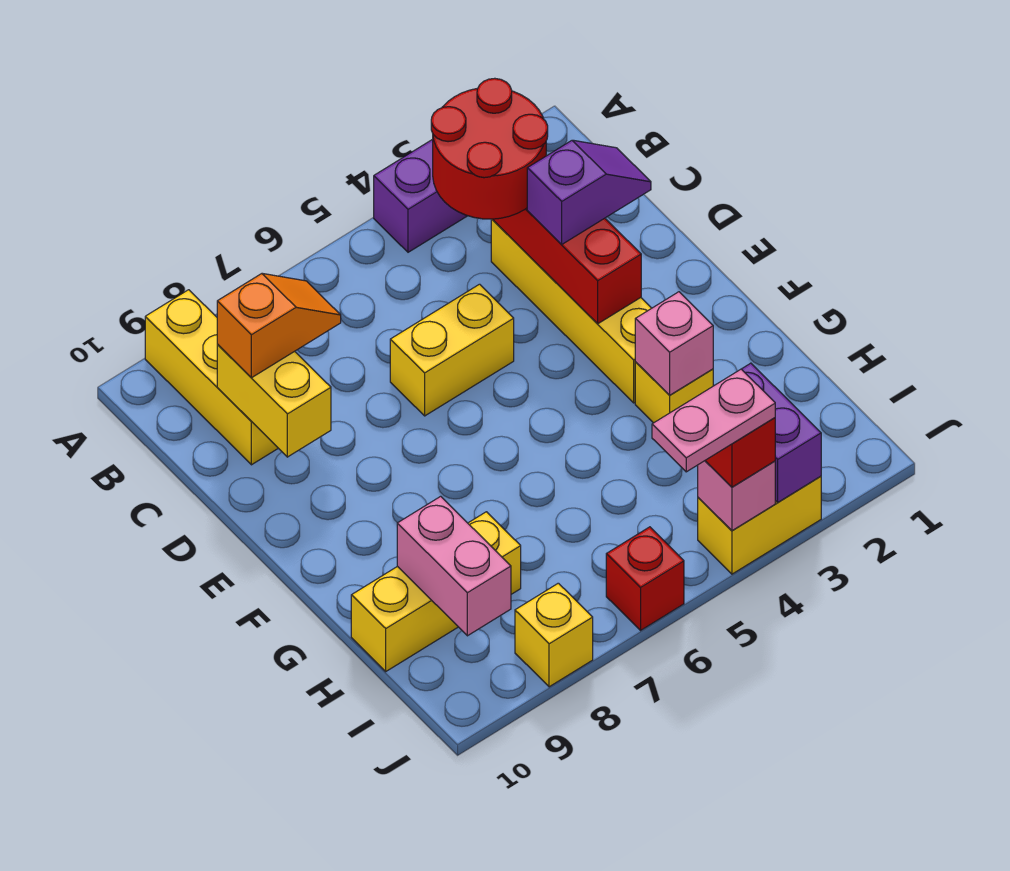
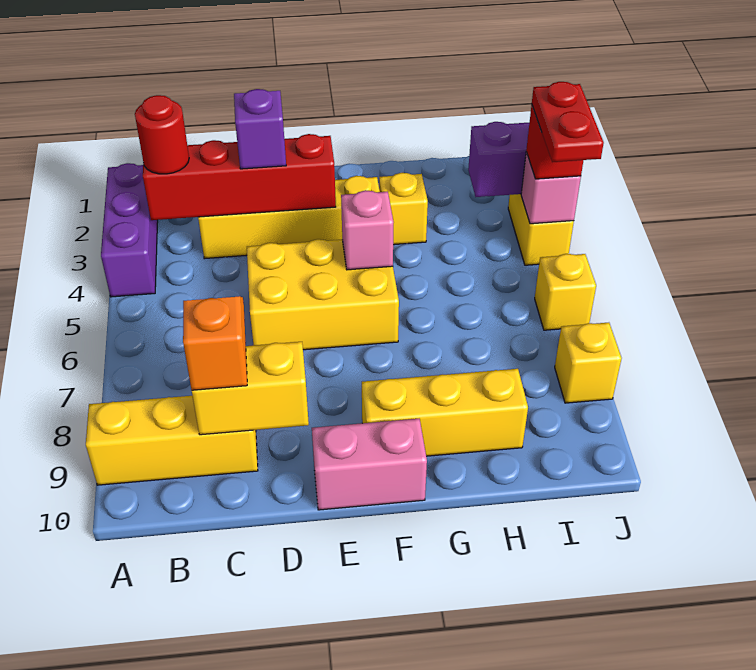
red 2x2 round brick [431,78,548,219] -> red 1x1 round brick [135,95,189,174]
yellow 1x2 brick [390,284,514,416] -> yellow 2x3 brick [247,239,399,350]
pink 1x1 brick [635,292,713,395] -> pink 1x1 brick moved to [341,190,394,270]
yellow 1x3 brick [351,512,521,671] -> yellow 1x3 brick turned to [362,369,528,456]
pink 1x2 brick [397,496,511,636] -> pink 1x2 brick moved to [312,419,427,510]
pink 1x2 plate [652,369,775,472] -> red 1x2 plate [532,82,604,162]
red 1x1 brick [606,527,684,630] -> yellow 1x1 brick [535,254,596,330]

